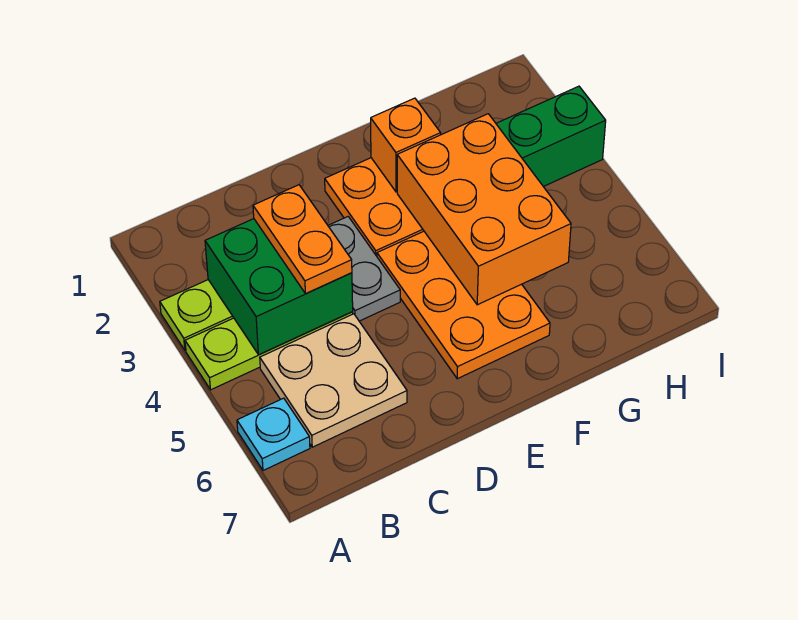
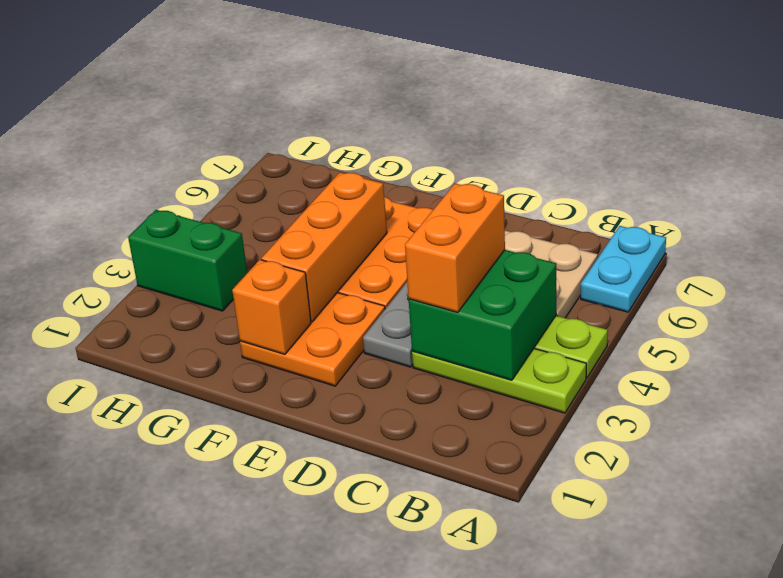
cyan 1x1 plate [237,398,310,471] -> cyan 1x2 plate [581,226,666,312]
orange 1x2 plate [253,185,352,294] -> orange 1x2 brick [405,183,505,313]
orange 2x3 brick [397,114,571,305] -> orange 1x3 brick [261,172,387,322]

